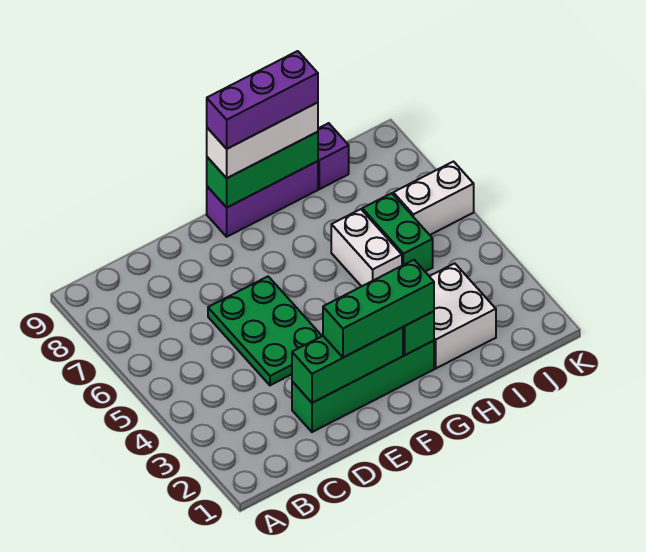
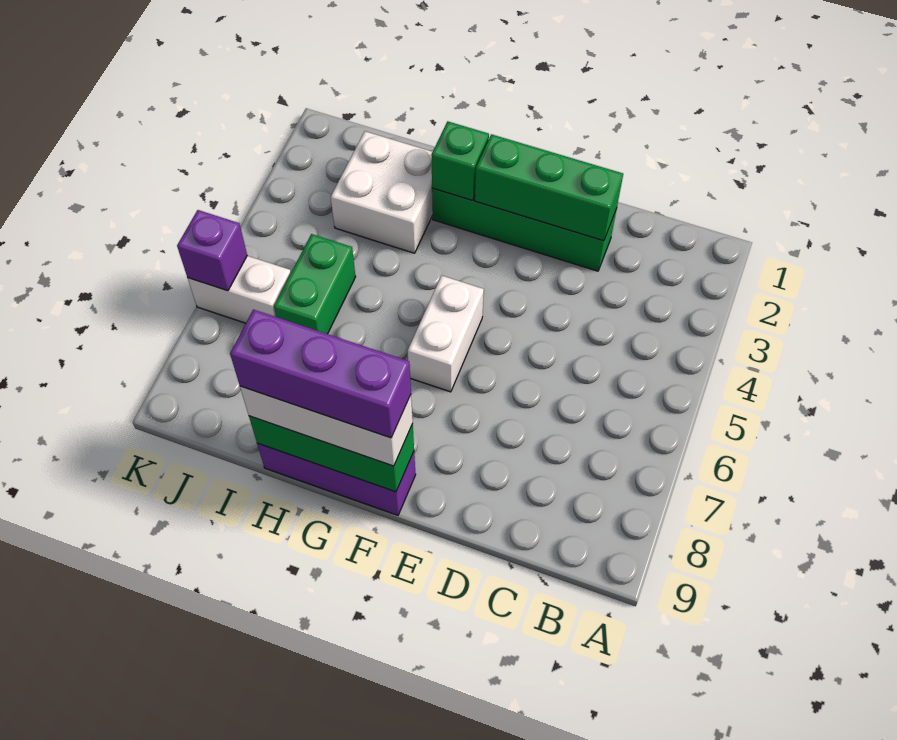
green 2x3 plate [208,277,322,385] -> none
green 1x3 brick [323,260,434,358] -> none
white 1x2 brick [331,209,402,286] -> white 1x2 brick moved to [408,275,484,392]
purple 1x1 brick [318,123,349,189] -> purple 1x1 brick moved to [177,210,247,291]

